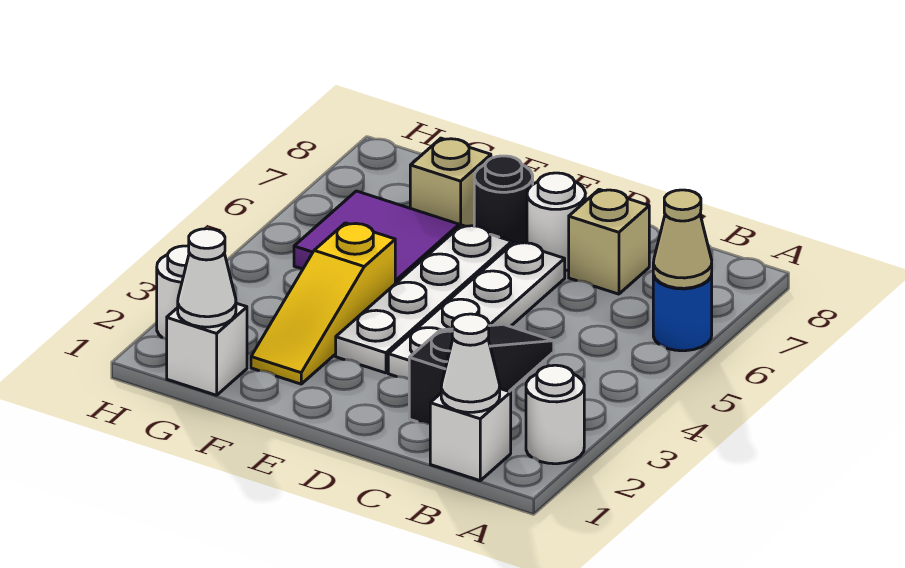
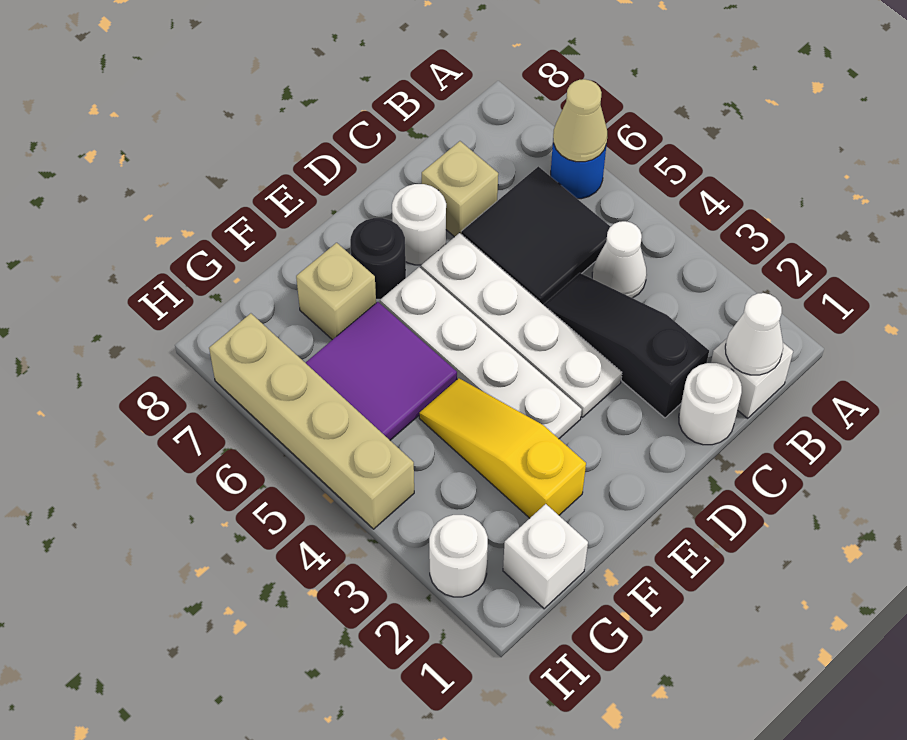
white 1x1 round brick [526,365,584,464] -> white 1x1 round brick moved to [679,363,742,445]
none -> black 2x2 tile [461,166,611,304]
yellow 1x3 slope [251,223,395,384] -> yellow 1x3 slope turned to [419,378,586,518]
white 1x1 cone [178,229,236,327] -> white 1x1 cone moved to [592,221,647,298]
none -> tan 1x4 brick [209,313,414,529]

